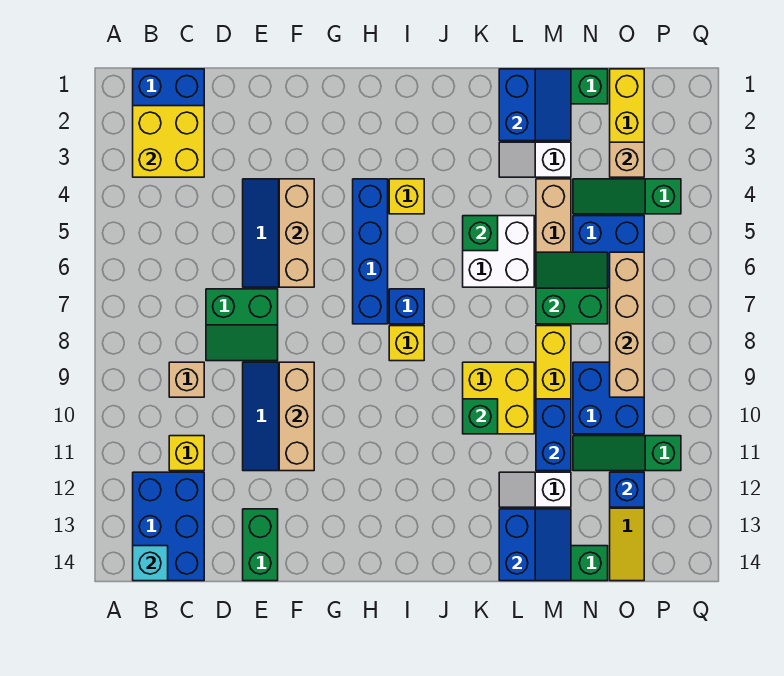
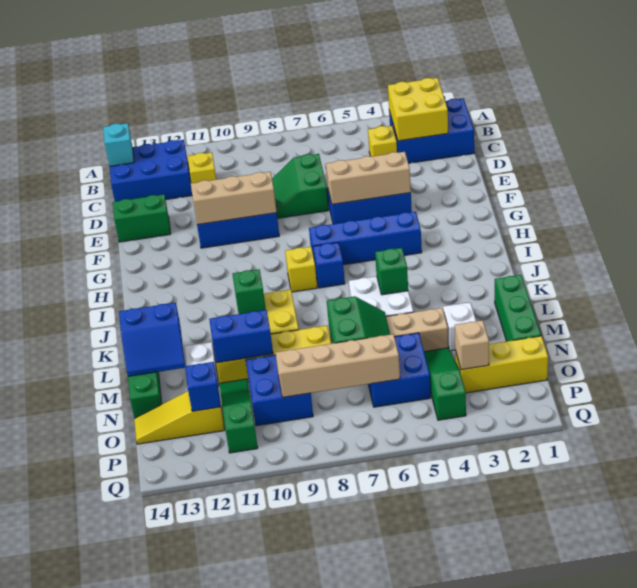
tan 1x1 brick [169,362,204,397] -> none
yellow 1x1 brick [389,179,424,214] -> yellow 1x1 brick moved to [368,126,397,157]
blue 2x2 slope [499,69,571,141] -> none

